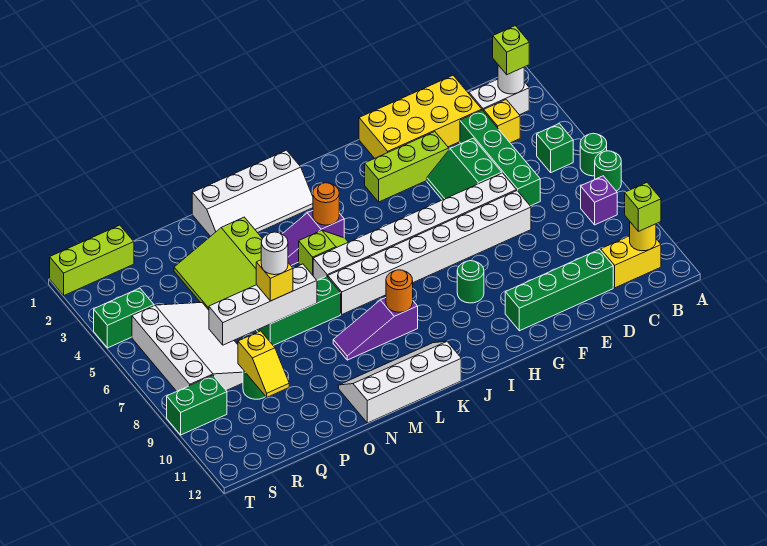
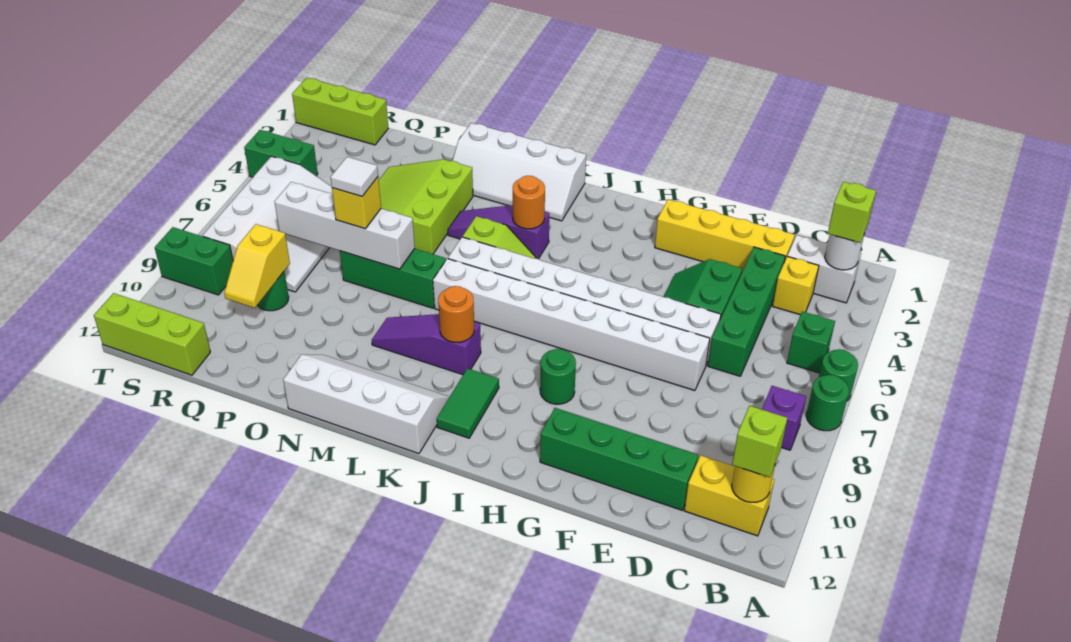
yellow 2x4 brick [359,76,482,158] -> yellow 1x4 brick [655,199,795,272]
lime 1x3 brick [365,132,449,202] -> lime 1x3 brick moved to [94,293,210,375]
none -> green 1x2 tile [437,368,499,438]
white 1x1 round brick [261,232,288,275] -> white 1x1 tile [331,157,378,196]

